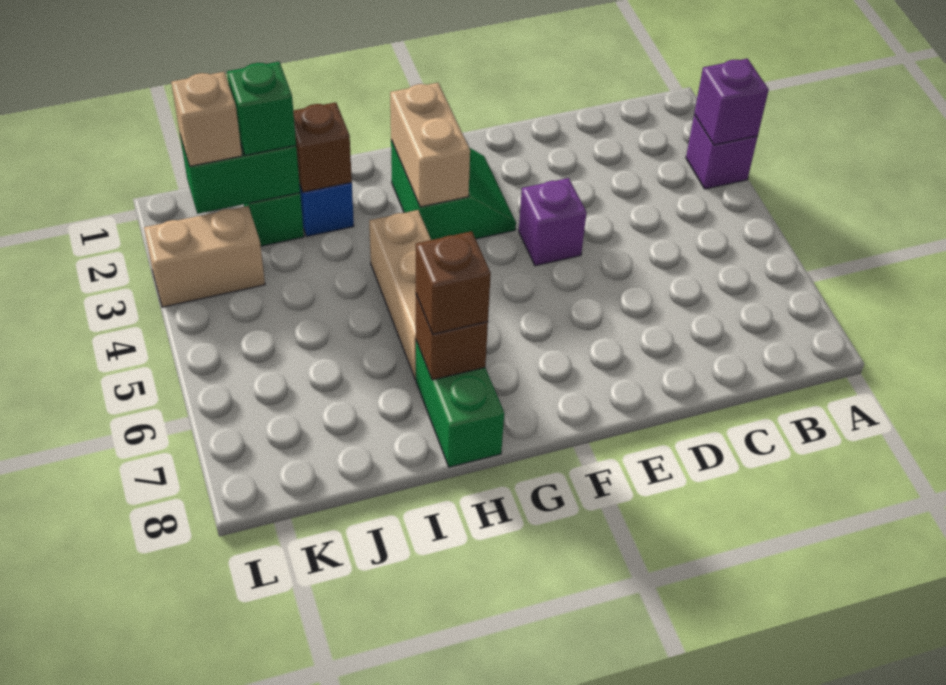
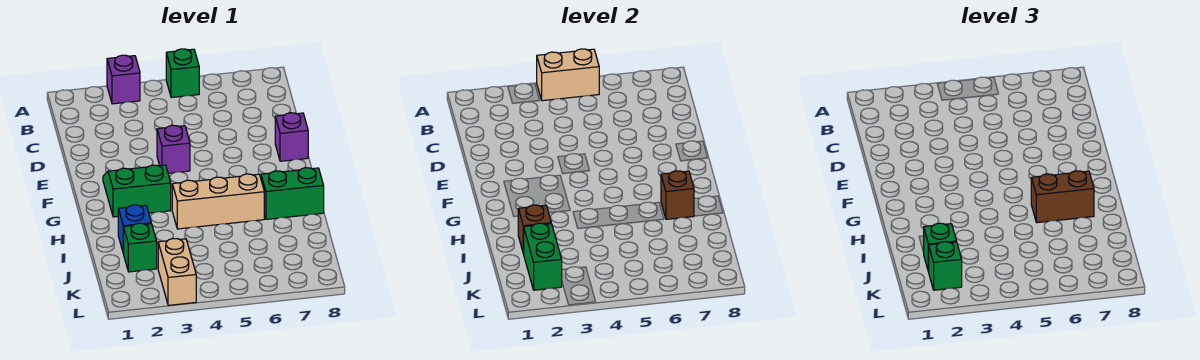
purple 1x1 brick [694,59,769,145] -> purple 1x1 brick moved to [275,113,308,161]
none -> green 1x1 brick [166,49,199,98]
tan 1x2 brick [390,83,470,207] -> tan 1x2 brick moved to [537,49,599,101]
brown 1x1 brick [416,231,491,334] -> brown 1x2 brick [1031,171,1094,223]
tan 1x1 brick [171,72,242,166] -> green 1x1 brick [929,242,962,290]

